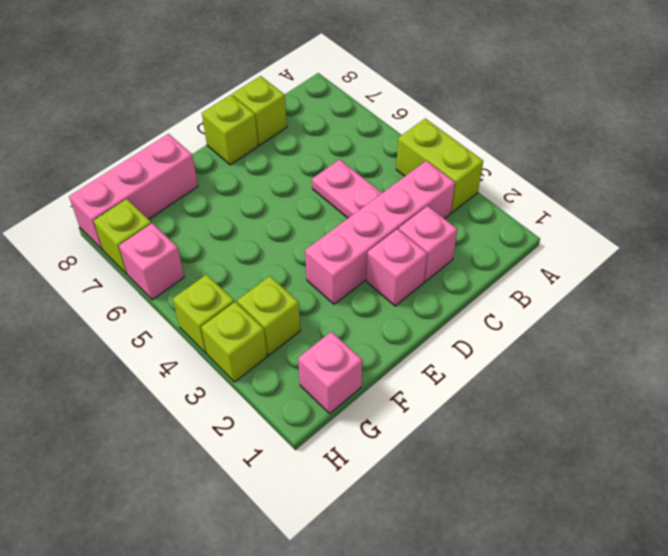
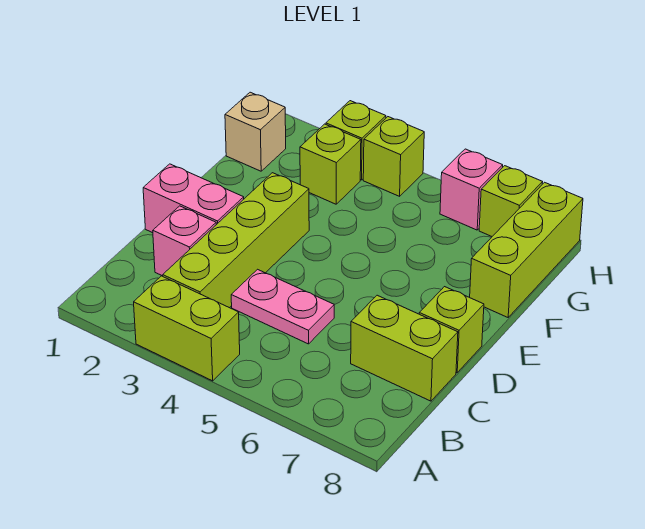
pink 1x4 brick [305,161,455,304] -> lime 1x4 brick [163,173,309,308]
lime 1x1 brick [232,76,287,145] -> lime 1x2 brick [351,295,458,401]
pink 1x1 brick [367,229,427,306] -> pink 1x2 brick [143,164,244,233]
pink 1x3 brick [69,134,198,250] -> lime 1x3 brick [470,182,583,317]
pink 1x1 brick [298,332,362,413] -> tan 1x1 brick [225,92,286,171]

